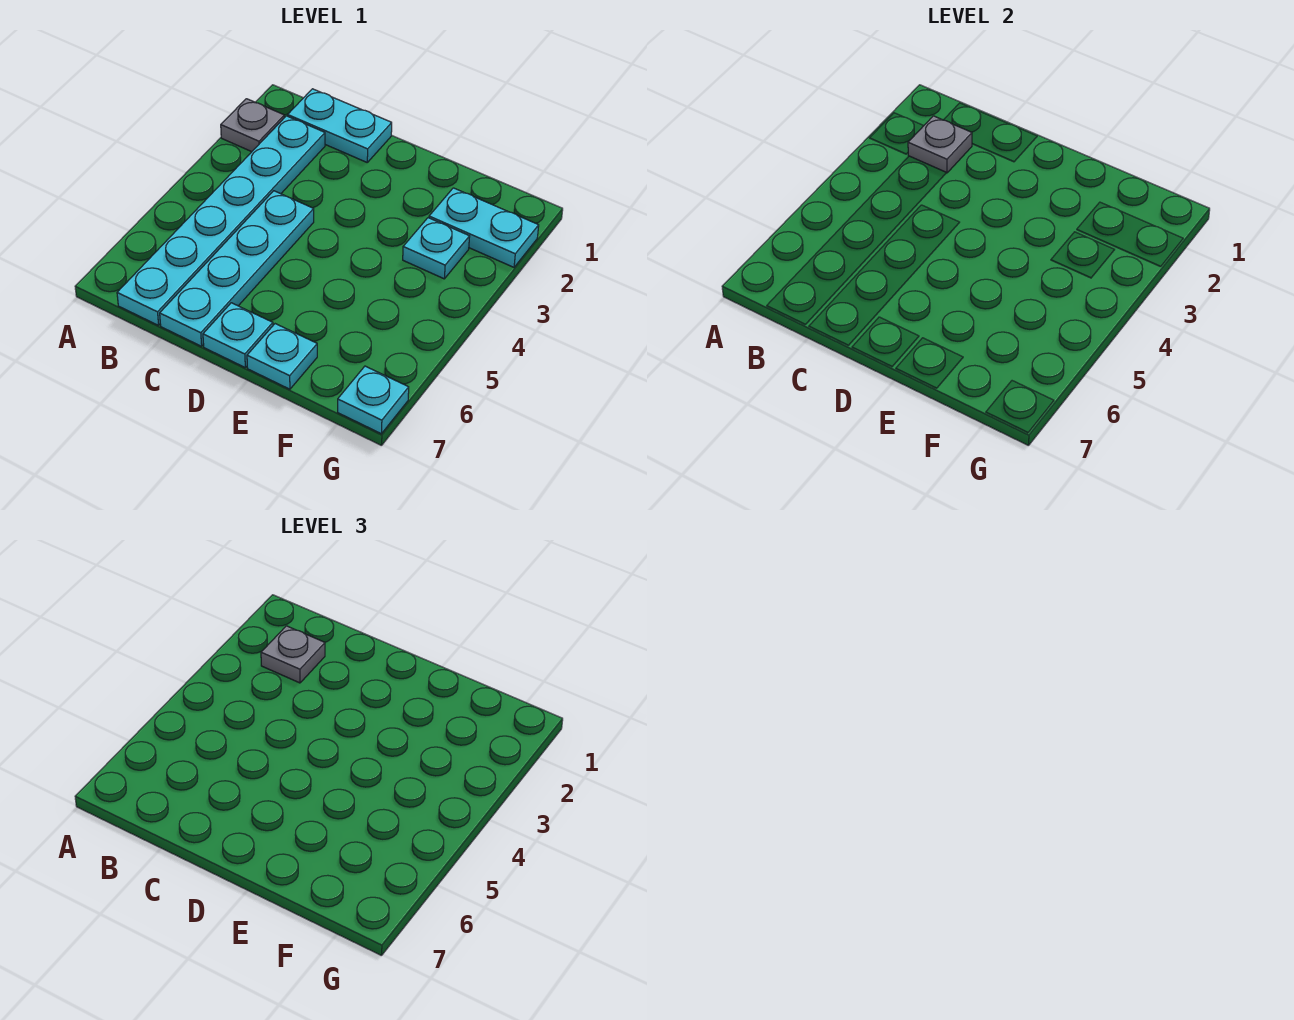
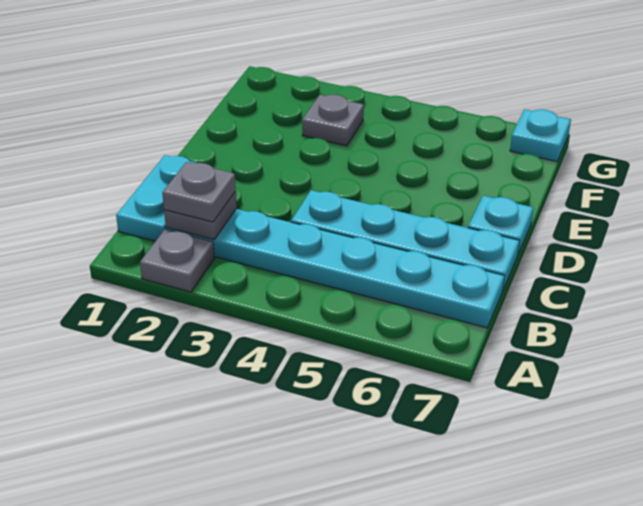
cyan 1x1 plate [247,324,317,389] -> none
cyan 1x2 plate [429,188,539,267] -> none
cyan 1x1 plate [403,218,470,279] -> grey 1x1 plate [302,95,364,146]

